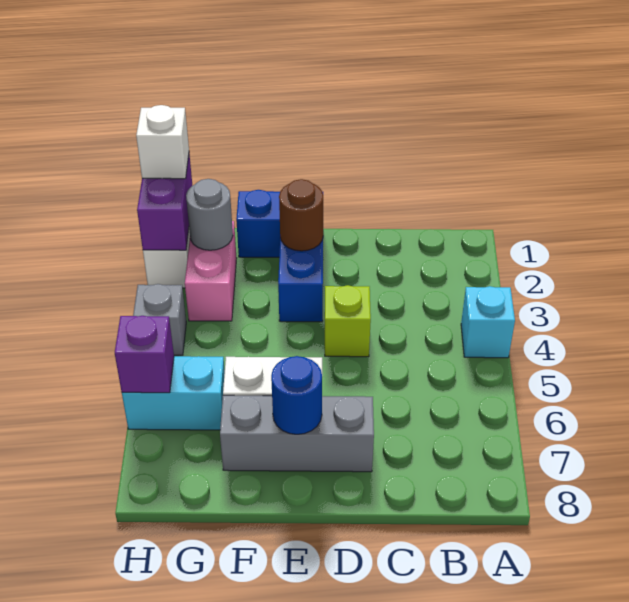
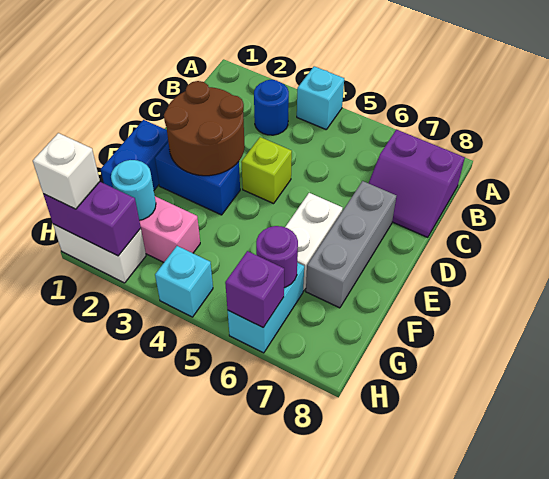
none -> purple 2x2 slope [369,129,465,237]
brown 1x1 round brick [279,179,323,251] -> brown 2x2 round brick [164,81,245,176]
blue 1x1 round brick [271,356,322,434] -> blue 1x1 round brick moved to [254,80,289,135]
grey 1x1 round brick [186,179,233,250] -> cyan 1x1 round brick [111,160,156,220]
none -> purple 1x1 round brick [256,226,298,288]
grey 1x1 brick [133,284,186,355] -> cyan 1x1 brick [155,246,213,317]

